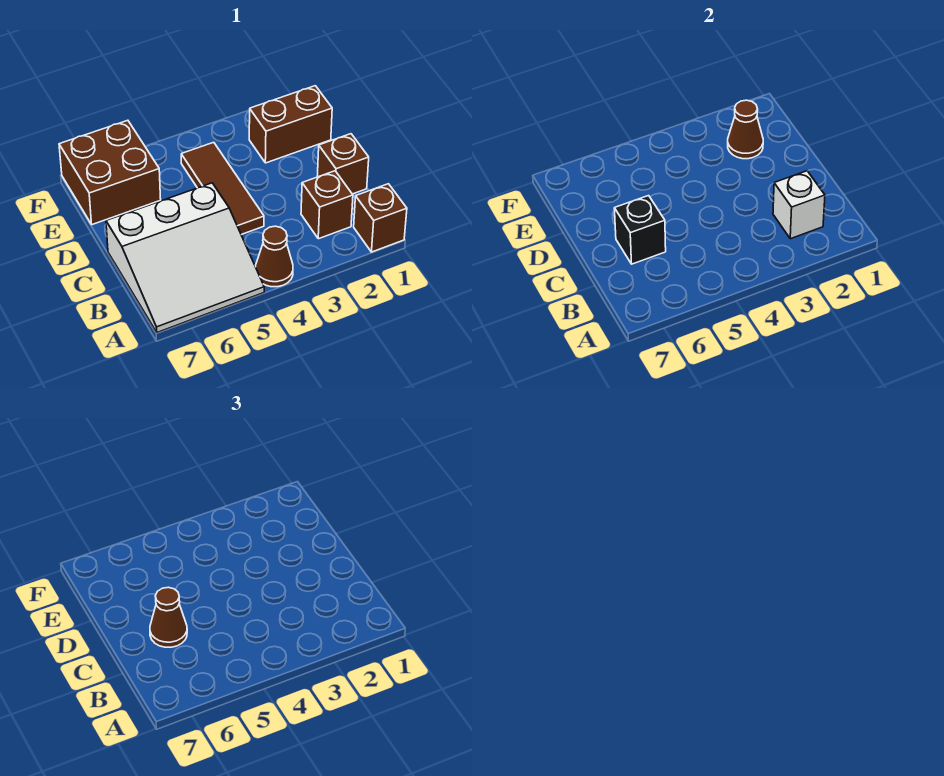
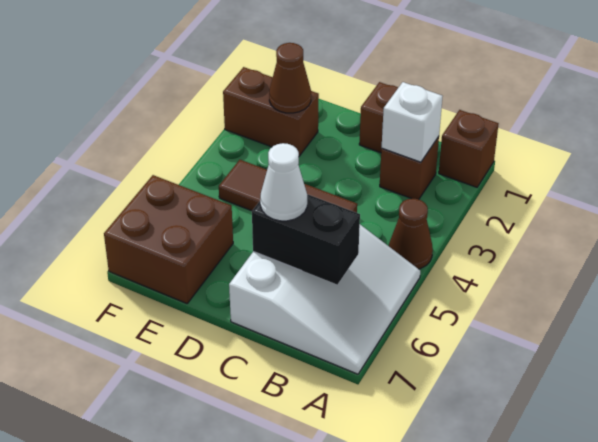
black 1x1 brick [614,196,666,264] -> black 1x2 brick [252,194,360,284]
brown 1x1 cone [150,587,187,647] -> white 1x1 cone [260,143,307,221]
brown 1x2 brick [249,86,332,163] -> brown 1x2 brick turned to [223,67,319,156]

